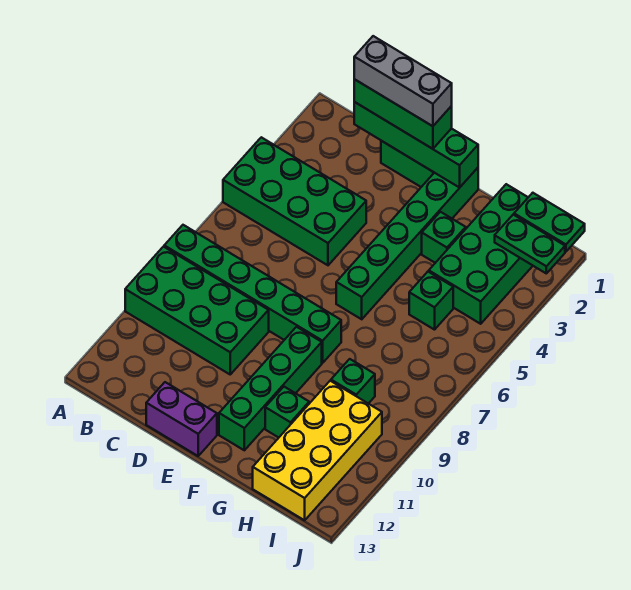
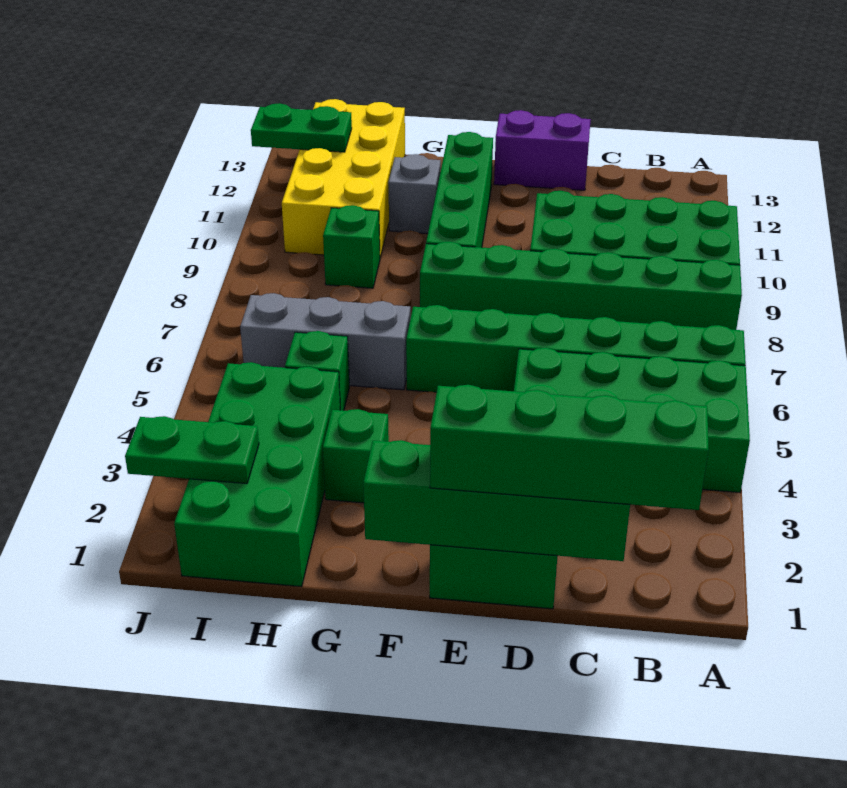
green 1x3 brick [354,80,452,149] -> green 1x4 brick [430,385,709,510]
grey 1x3 brick [354,36,452,126] -> grey 1x3 brick moved to [240,293,410,390]
green 1x6 brick [336,168,478,319] -> green 1x6 brick turned to [406,305,746,392]
green 1x1 brick [265,387,309,438] -> grey 1x1 brick [388,154,441,234]
green 1x2 plate [514,193,585,252] -> green 1x2 plate moved to [251,103,352,152]

